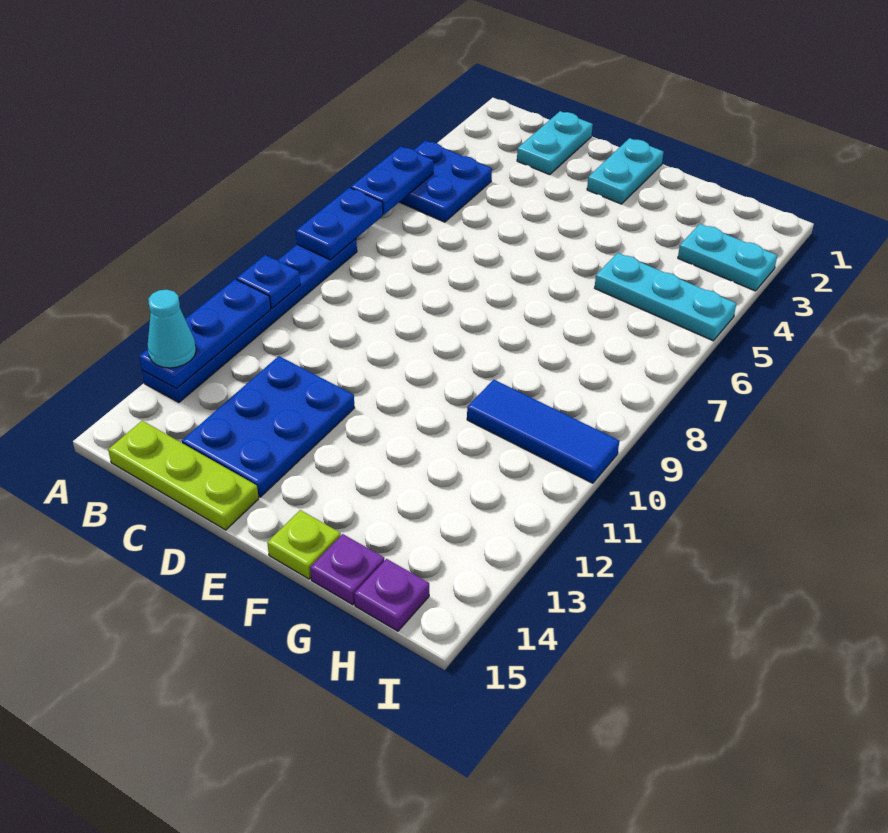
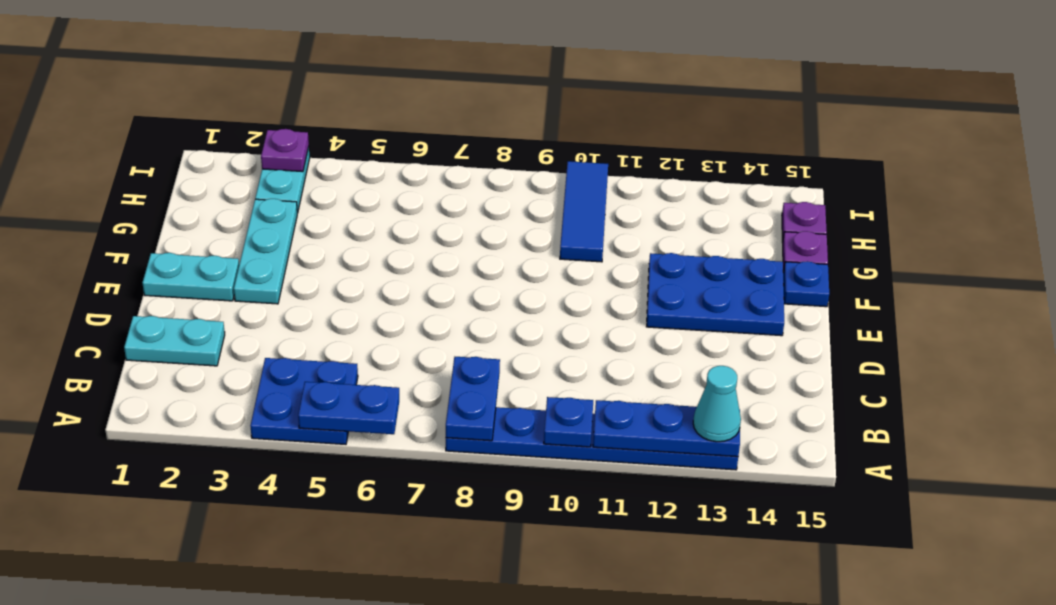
blue 1x2 plate [296,188,383,260] -> blue 1x2 plate turned to [446,357,500,441]
lime 1x3 plate [108,421,259,530] -> none
blue 2x3 plate [182,356,355,497] -> blue 2x3 plate moved to [646,253,784,336]
lime 1x1 plate [267,510,341,579] -> blue 1x1 plate [783,261,829,307]
cyan 1x3 plate [595,253,736,341] -> cyan 1x3 plate moved to [234,199,297,304]
none -> purple 1x1 plate [261,129,309,172]

